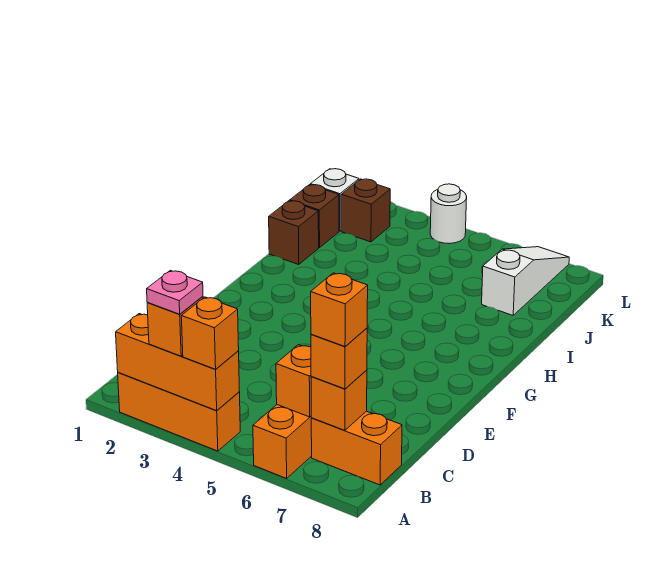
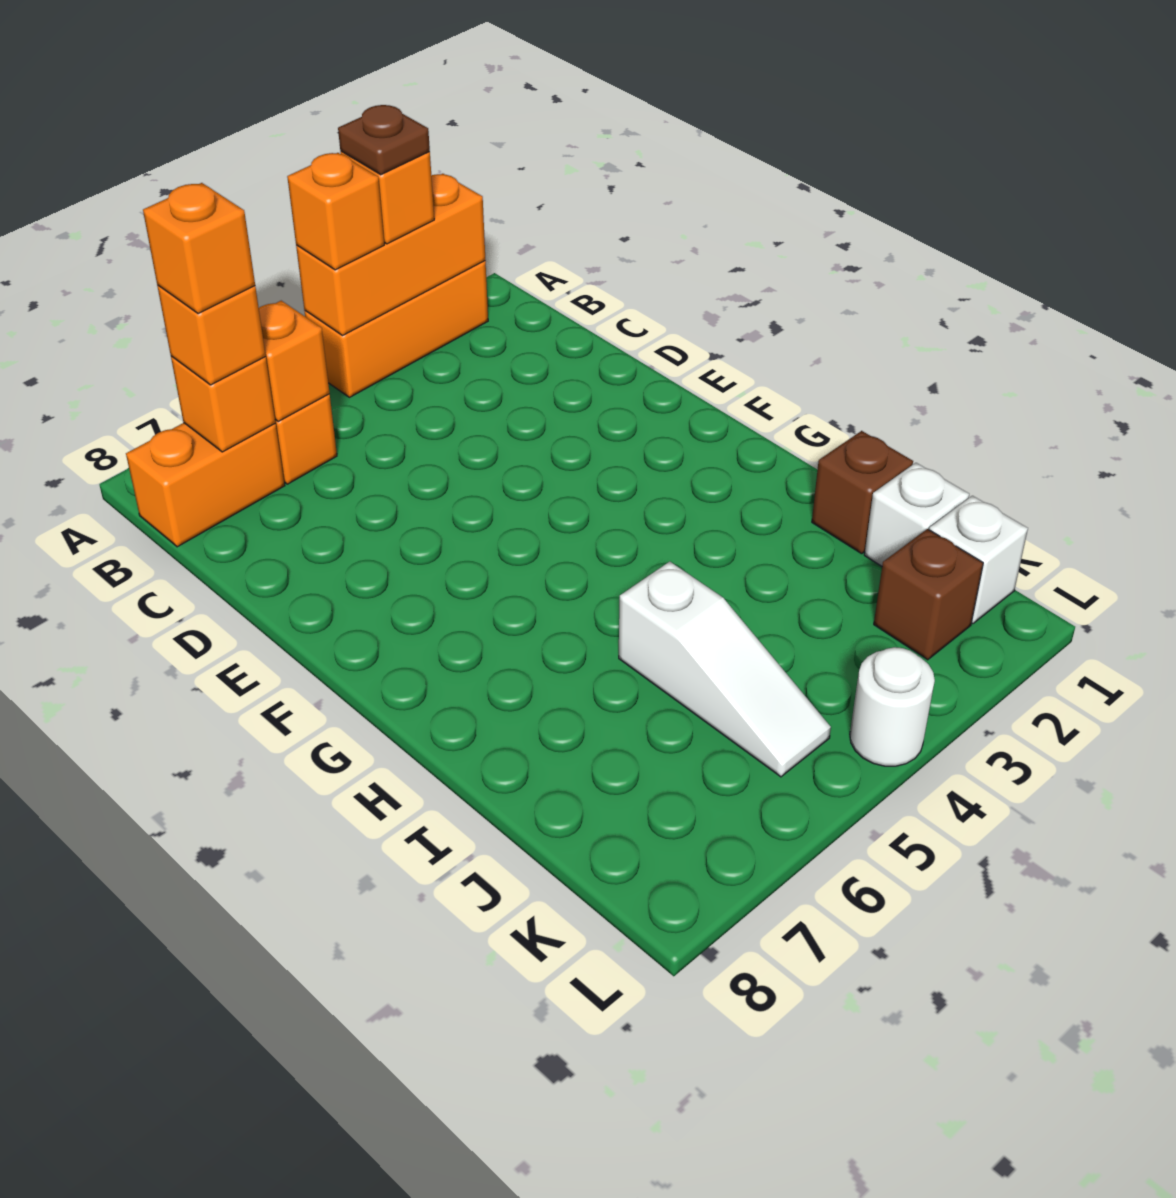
pink 1x1 plate [147,270,203,314] -> brown 1x1 plate [338,105,430,175]
brown 1x1 brick [290,185,339,248] -> white 1x1 brick [864,463,969,566]
white 1x3 slope [482,247,569,315] -> white 1x3 slope moved to [619,562,831,777]

